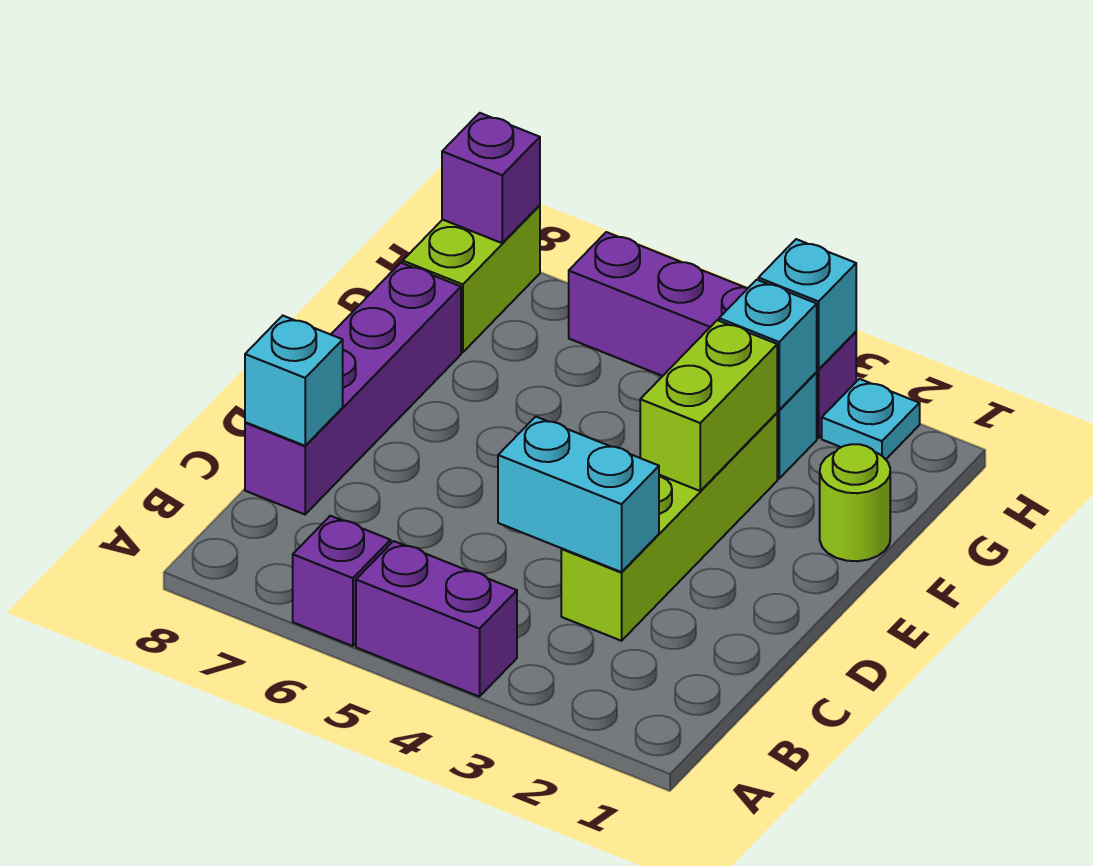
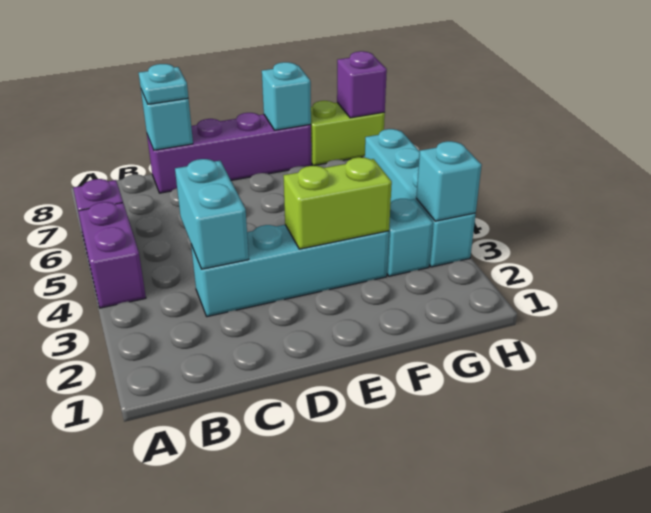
lime 1x4 brick [561,413,777,641] -> cyan 1x4 brick [191,225,389,317]
lime 1x1 round brick [820,444,890,561] -> none
cyan 1x1 brick [719,280,817,410] -> cyan 1x1 brick moved to [262,62,311,130]
cyan 1x1 plate [822,379,920,459] -> cyan 1x1 plate moved to [139,64,188,104]
purple 1x4 brick [569,232,856,438] -> cyan 1x4 brick [365,129,476,267]

